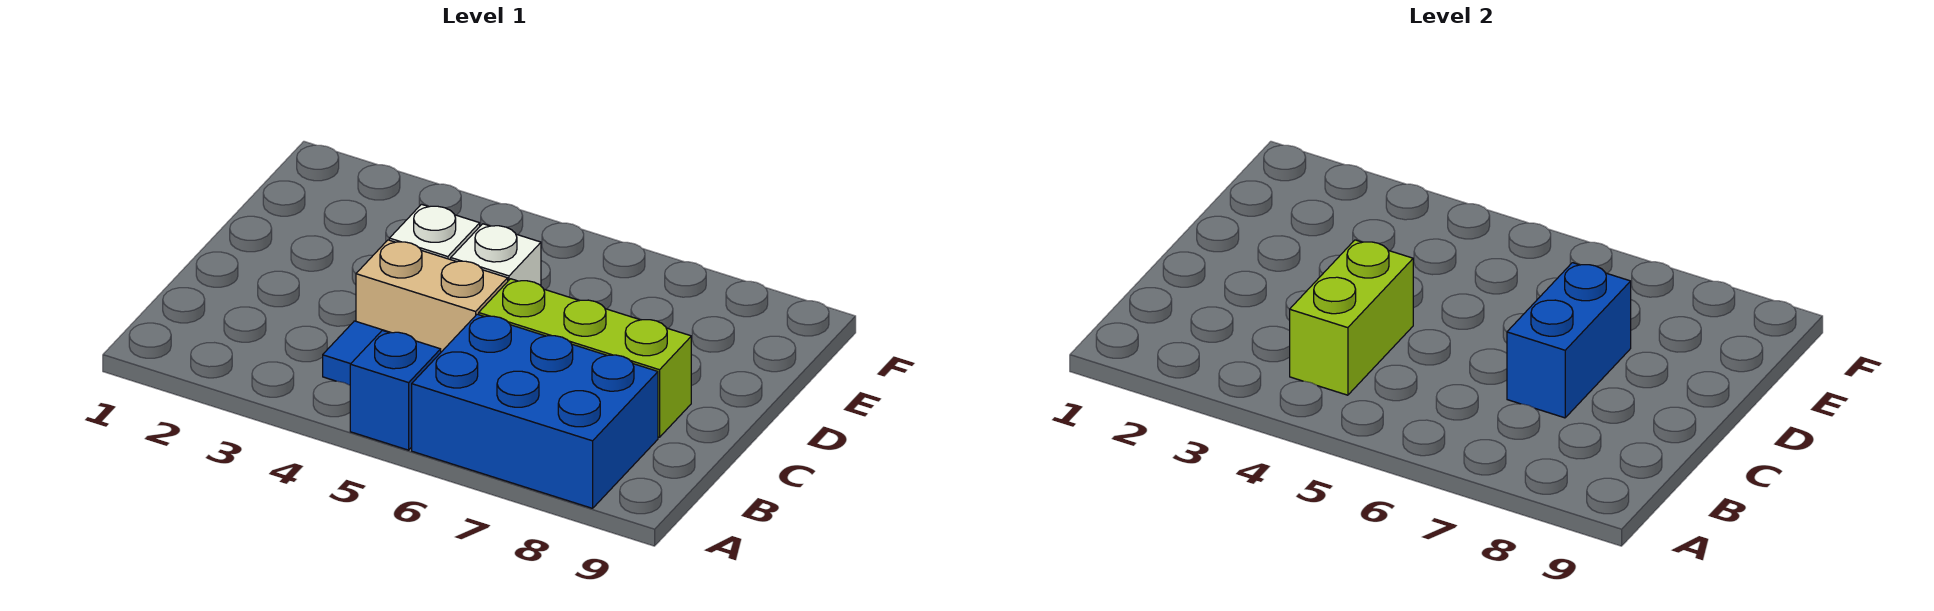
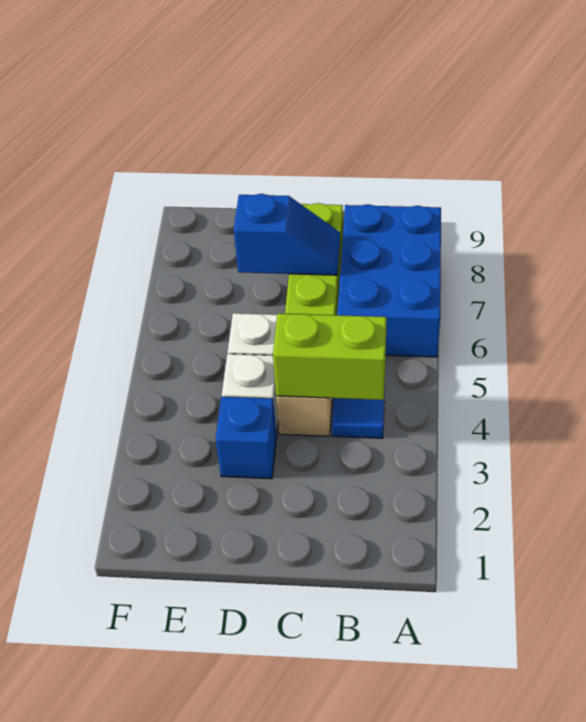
blue 1x1 brick [350,330,441,450] -> blue 1x1 brick moved to [216,397,277,479]
blue 1x2 brick [1507,263,1631,418] -> blue 1x2 slope [234,194,340,275]

